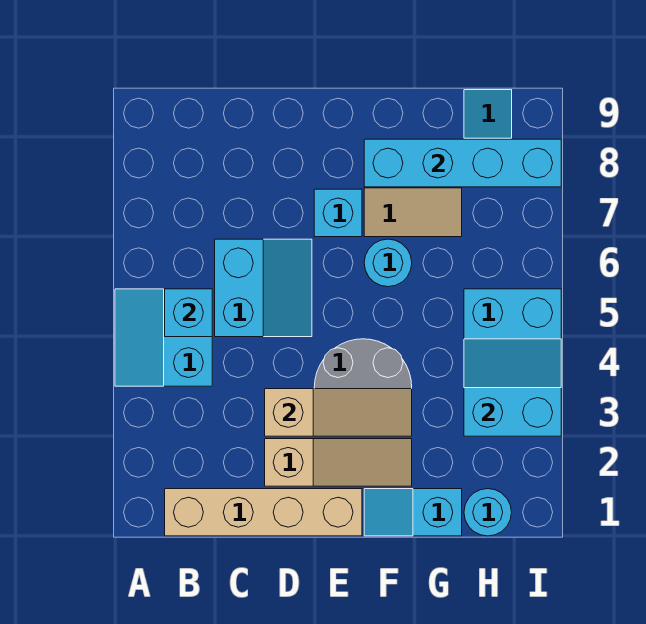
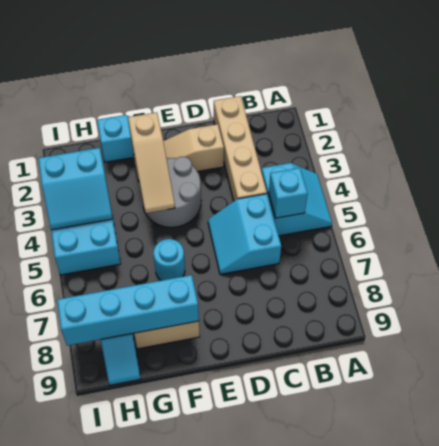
tan 1x4 brick [165,489,362,536] -> tan 1x4 brick turned to [214,96,267,201]
tan 1x3 slope [265,389,412,436] -> tan 1x3 slope turned to [128,112,175,213]
cyan 1x1 brick [314,189,362,237] -> none
cyan 1x1 round brick [464,489,512,536] -> none

